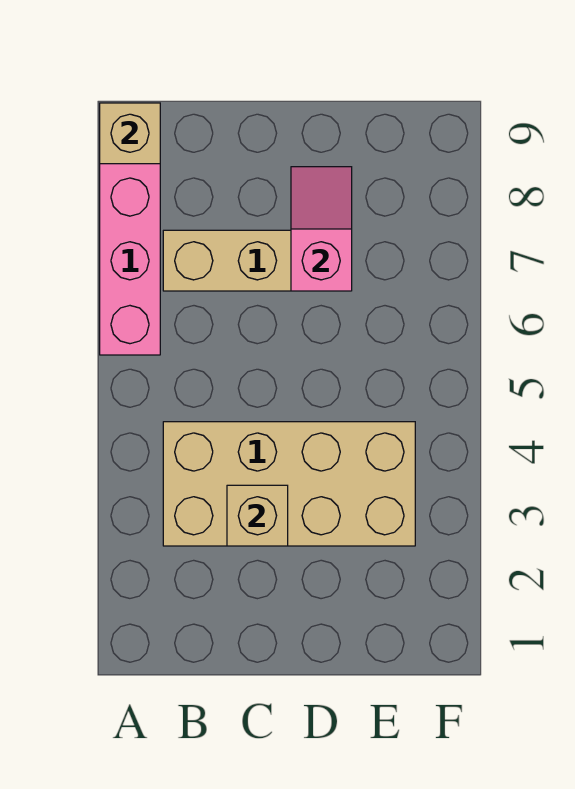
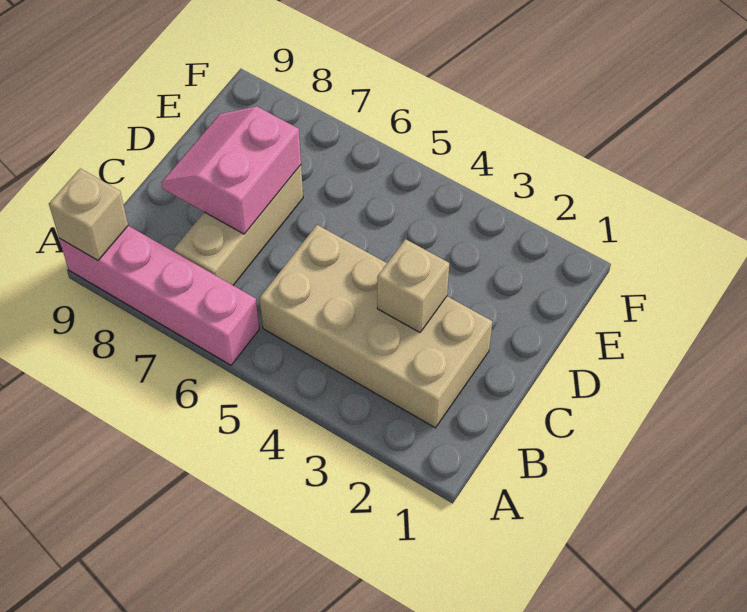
tan 2x4 brick [163,422,415,546] -> tan 2x4 brick turned to [259,225,492,428]
pink 1x2 slope [291,167,352,291] -> pink 2x2 slope [161,106,301,234]

